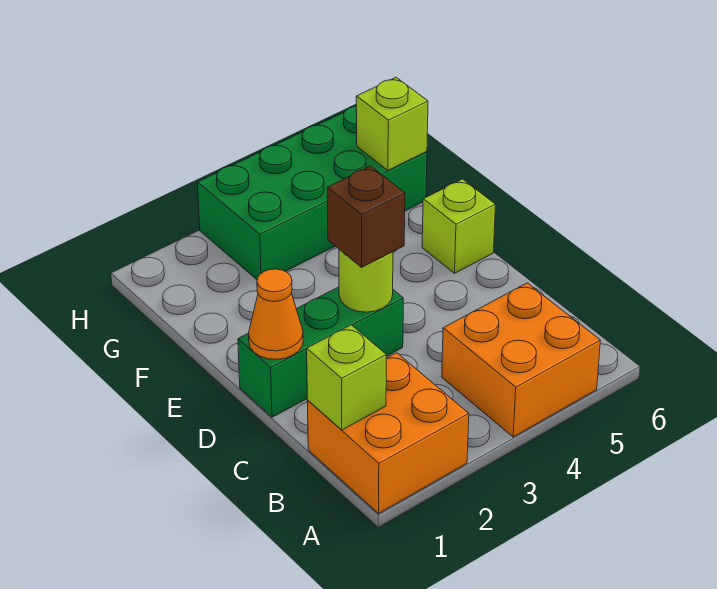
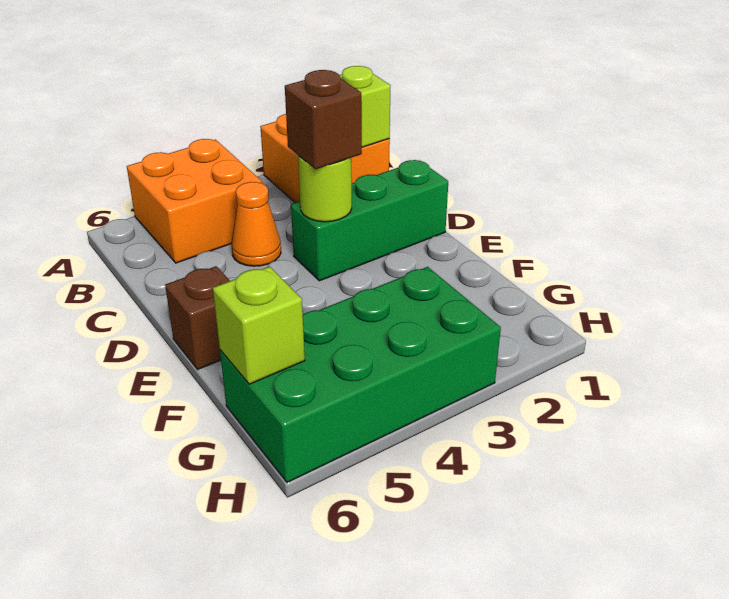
orange 1x1 cone [248,269,303,360] -> orange 1x1 cone moved to [232,182,281,266]
lime 1x1 brick [422,179,496,273] -> brown 1x1 brick [165,266,230,369]

